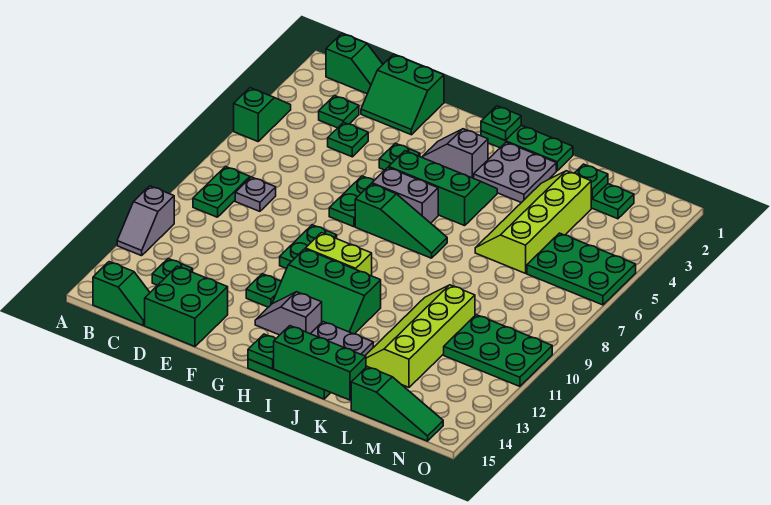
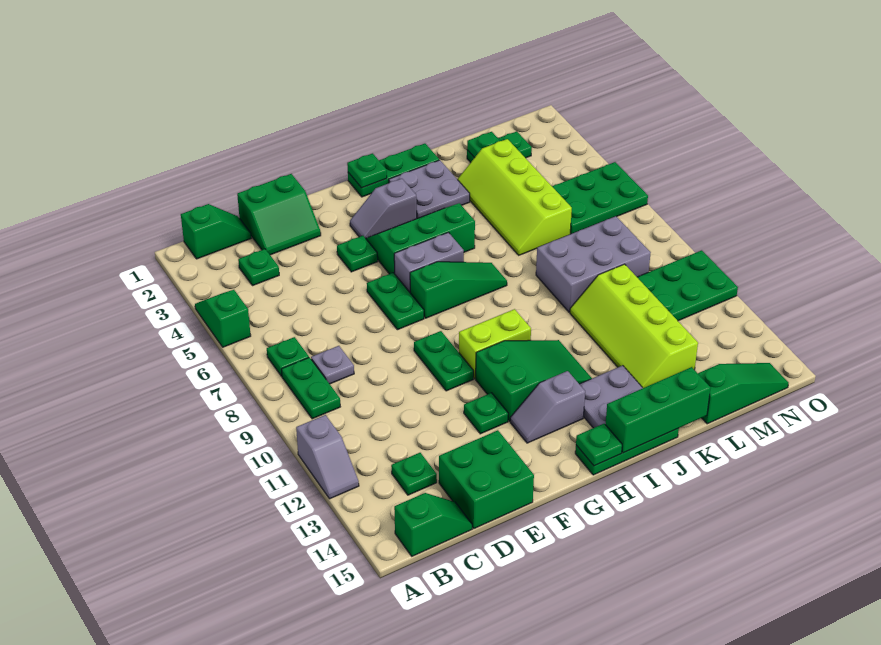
green 1x1 plate [328,122,368,157] -> green 1x1 plate moved to [267,337,309,376]
green 2x3 slope [272,249,381,334] -> green 2x3 slope turned to [476,340,592,421]
none -> grey 2x3 brick [536,216,651,312]

